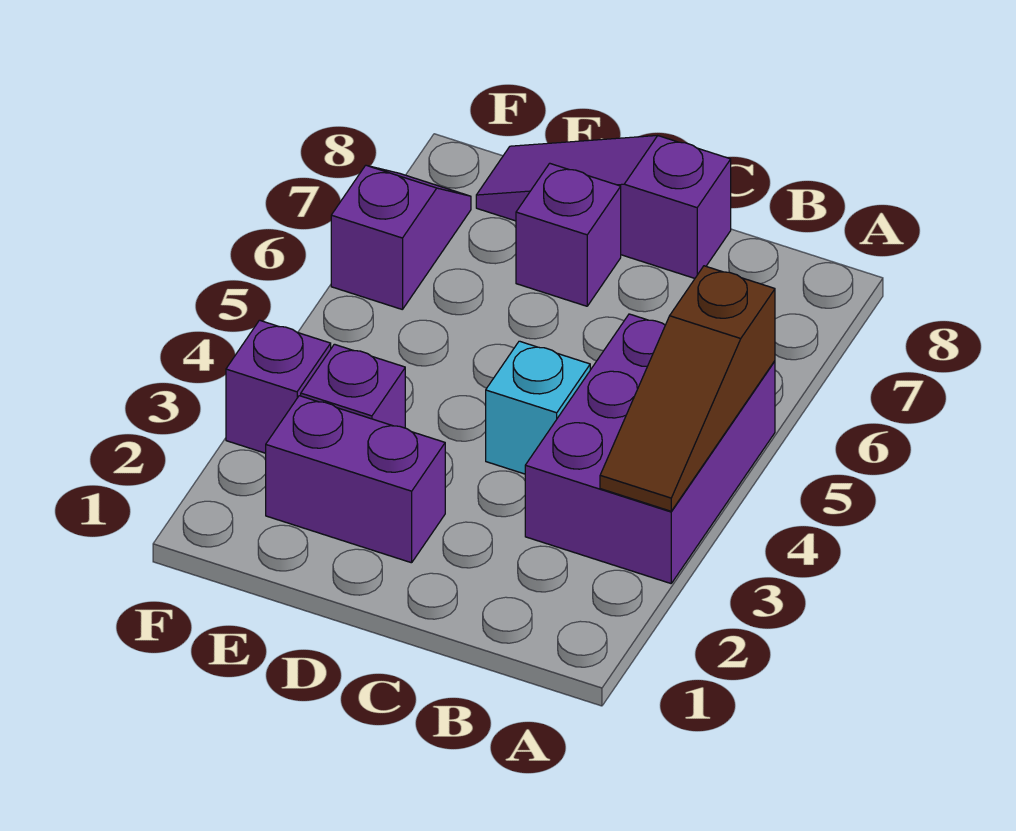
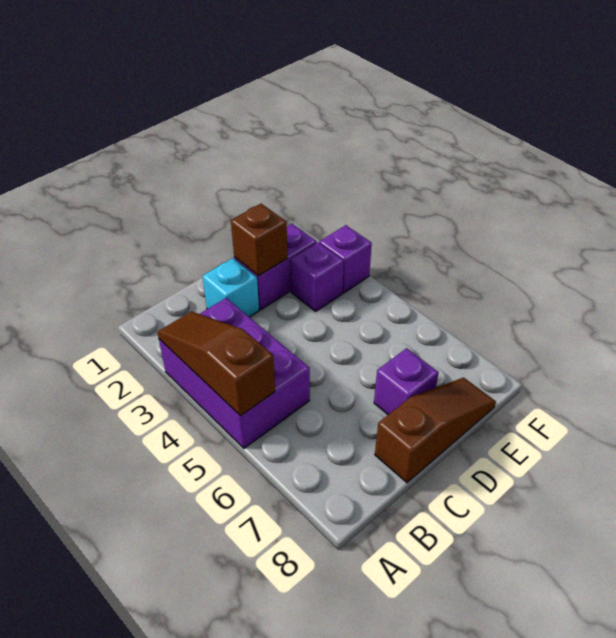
cyan 1x1 brick [486,341,590,474] -> cyan 1x1 brick moved to [203,258,259,317]
purple 1x3 slope [476,136,731,278] -> brown 1x3 slope [375,378,496,483]
none -> brown 1x1 brick [231,204,288,276]
purple 1x2 slope [331,165,471,310] -> none

